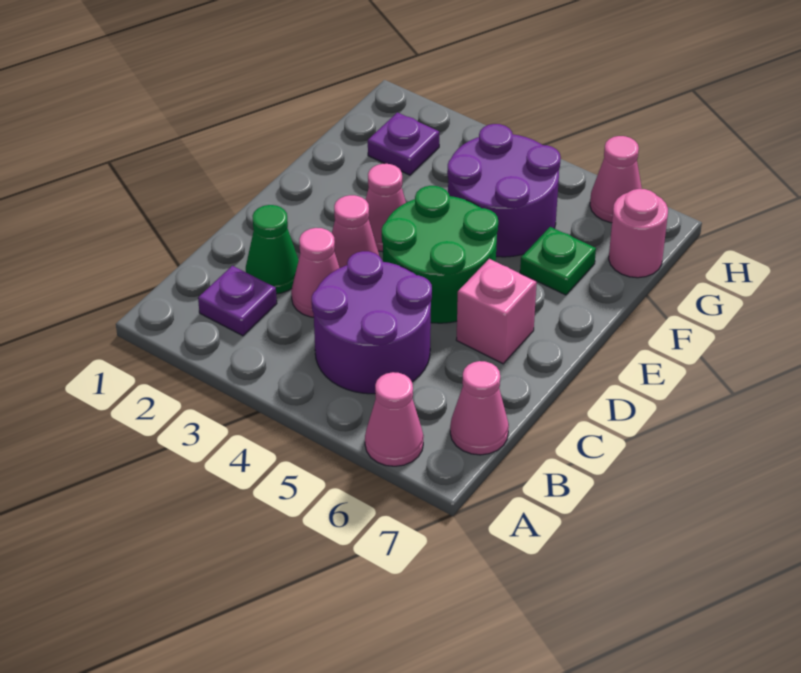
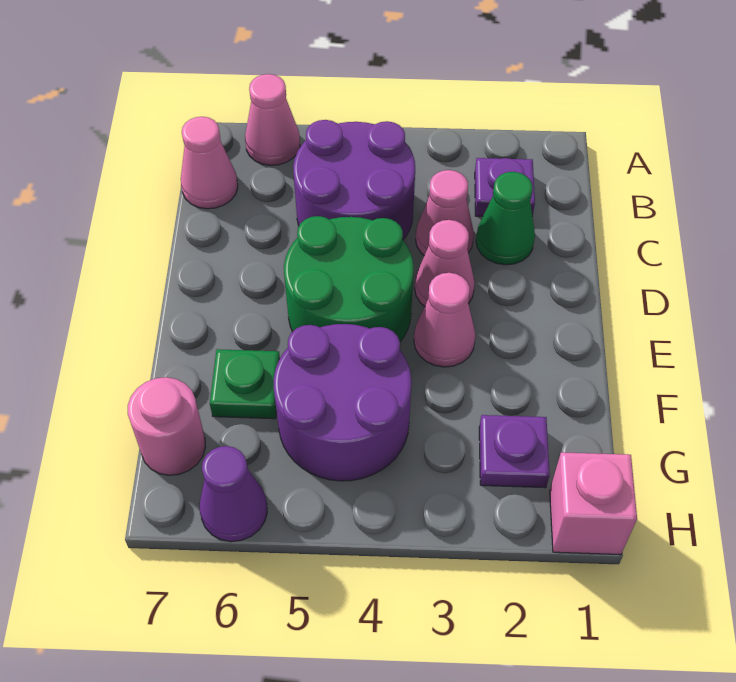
pink 1x1 brick [456,259,537,364] -> pink 1x1 brick moved to [550,452,637,555]
pink 1x1 cone [590,136,642,223] -> purple 1x1 cone [199,446,267,542]

